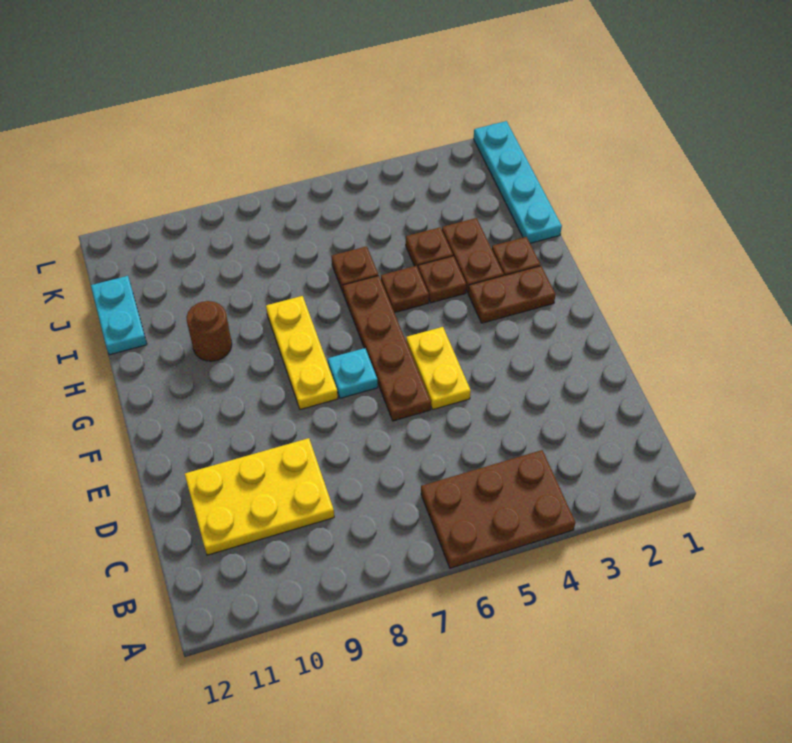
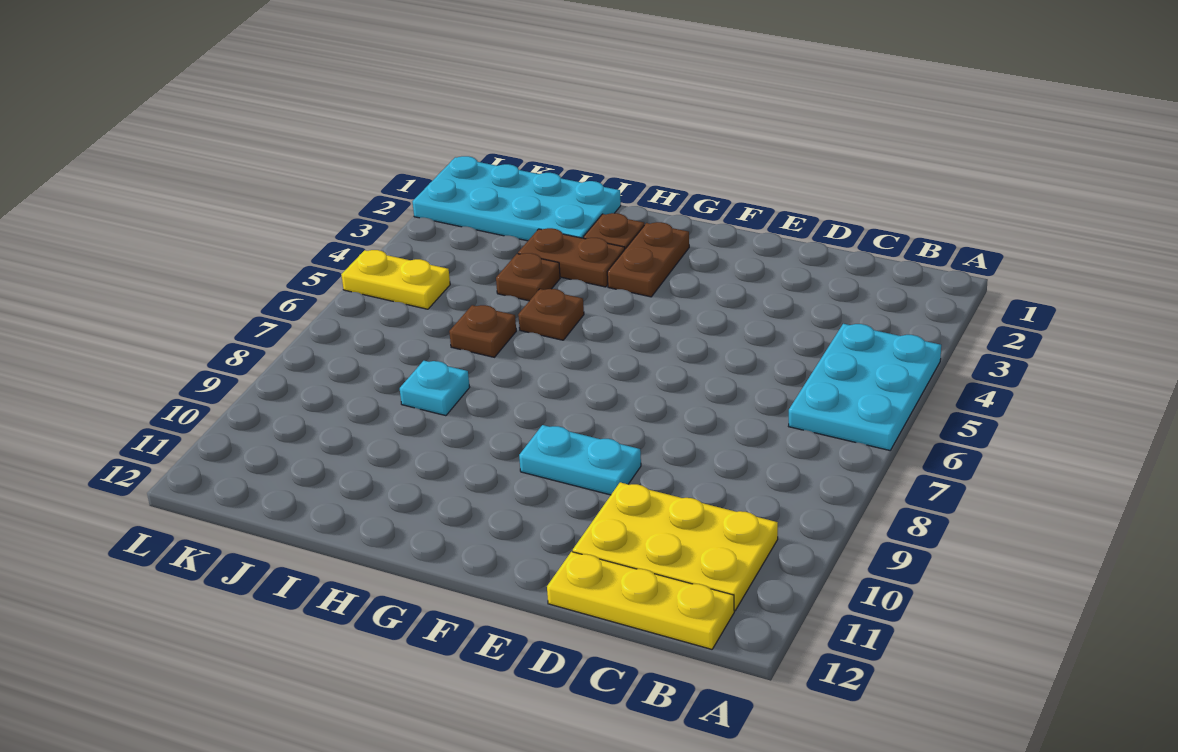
brown 2x3 plate [421,450,575,568] -> cyan 2x3 plate [789,324,941,450]
yellow 2x3 plate [185,438,334,555] -> yellow 2x3 plate turned to [573,482,778,611]
yellow 1x2 plate [406,327,471,409] -> yellow 1x2 plate moved to [341,250,450,309]
brown 1x4 plate [343,276,431,421] -> none
cyan 1x1 plate [328,348,378,398] -> cyan 1x1 plate moved to [400,361,470,416]
yellow 1x3 plate [266,296,338,410] -> yellow 1x3 plate moved to [547,552,734,649]
brown 1x1 plate [418,256,467,303] -> none
brown 1x1 round brick [187,301,232,361] -> none
cyan 1x4 plate [474,121,562,243] -> cyan 2x4 plate [413,156,621,241]
cyan 1x2 plate [91,276,147,355] -> cyan 1x2 plate moved to [519,425,641,495]

